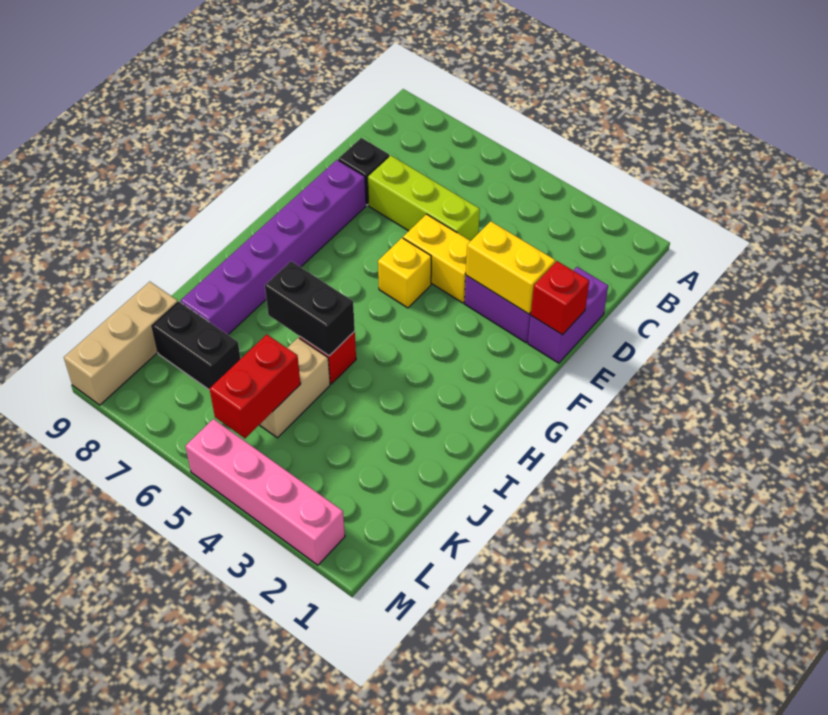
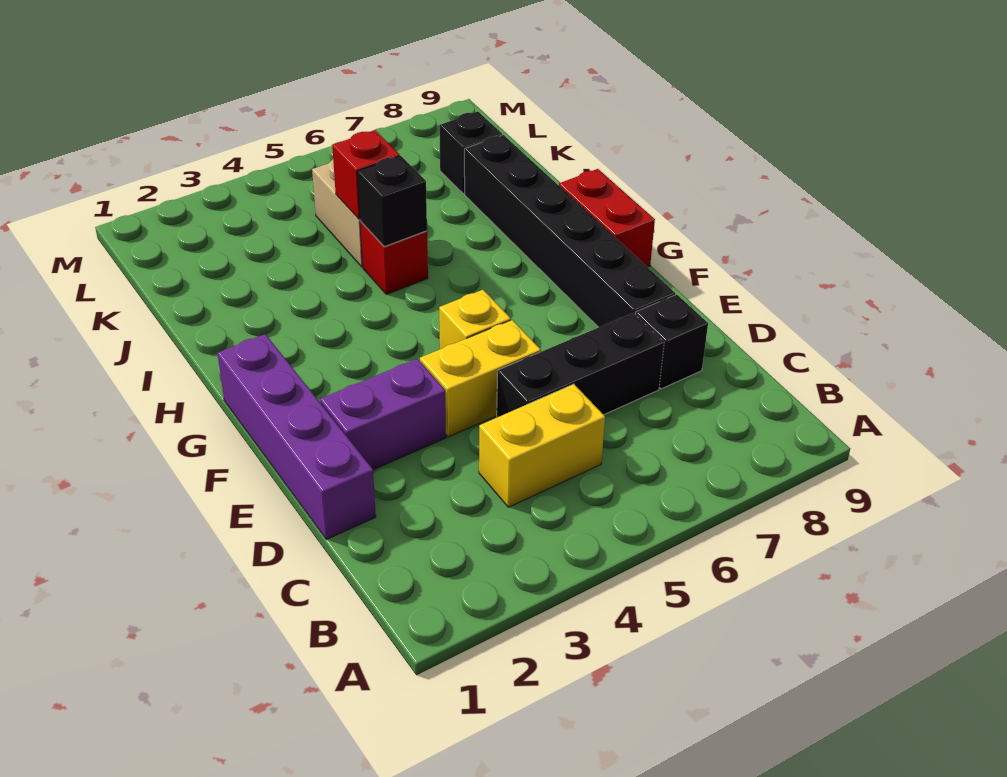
purple 1x2 brick [528,267,608,363] -> purple 1x4 brick [217,334,376,539]
lime 1x3 brick [368,155,480,241] -> black 1x3 brick [497,313,664,417]
red 1x1 brick [531,261,589,335] -> red 1x1 brick moved to [332,130,400,219]
yellow 1x2 brick [466,221,555,314] -> yellow 1x2 brick moved to [479,384,605,507]
purple 1x6 brick [181,160,366,335] -> black 1x6 brick [464,135,675,327]
black 1x2 brick [265,261,355,356] -> black 1x1 brick [357,156,427,247]
red 1x2 brick [210,334,300,438] -> red 1x2 brick moved to [559,169,655,267]
black 1x2 brick [152,302,241,390] -> black 1x1 brick [439,112,502,194]
tan 1x3 brick [64,282,178,405] -> none
pink 1x4 brick [185,419,345,565] -> none

